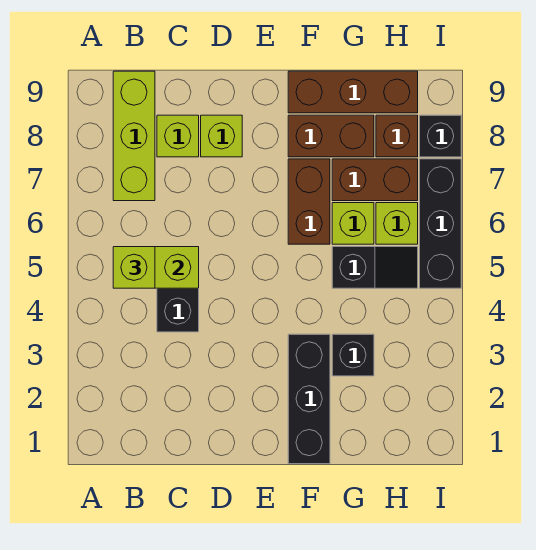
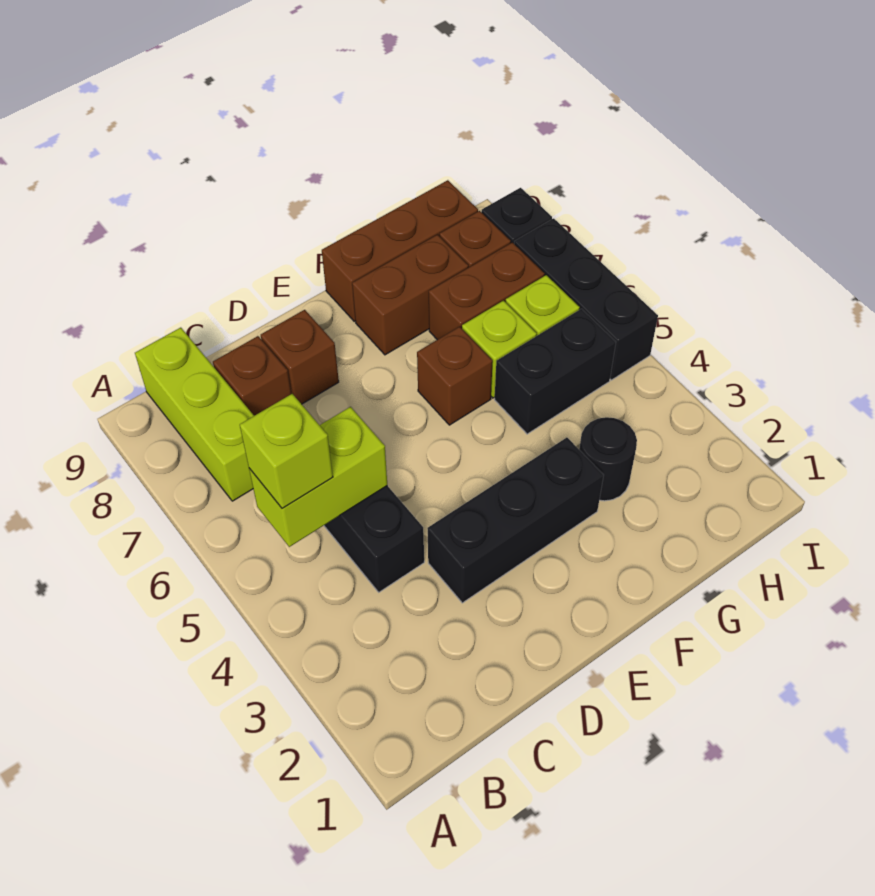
lime 1x1 brick [157,115,199,157] -> brown 1x1 brick [213,336,291,416]
lime 1x1 brick [201,115,242,157] -> brown 1x1 brick [261,310,339,404]
black 1x3 brick [288,334,330,464] -> black 1x3 brick turned to [427,438,604,603]
brown 1x2 brick [288,159,330,244] -> brown 1x1 brick [417,327,493,425]
black 1x1 brick [332,334,374,376] -> black 1x1 round brick [579,417,637,501]
black 1x2 slope [332,247,418,288] -> black 1x2 brick [495,309,616,434]

